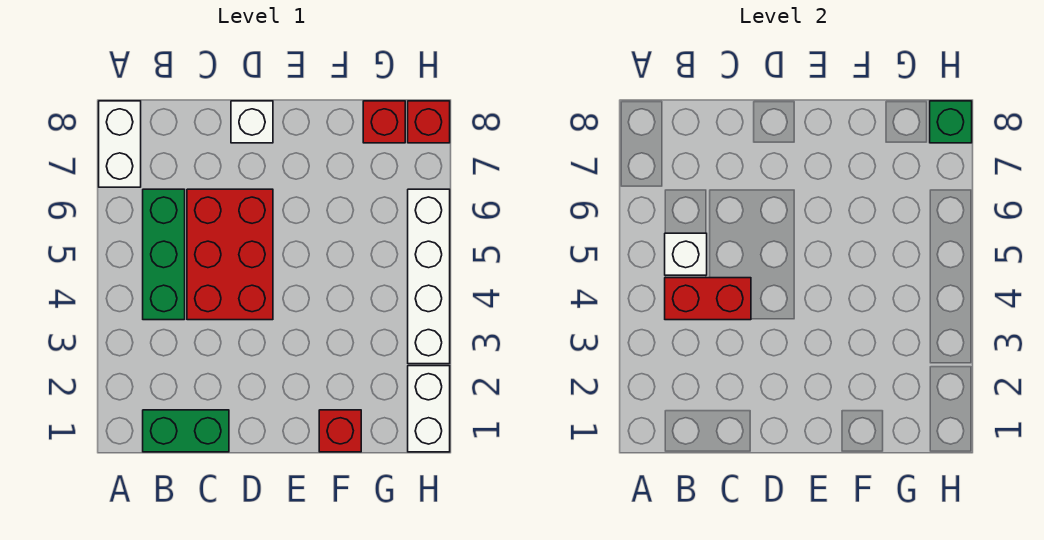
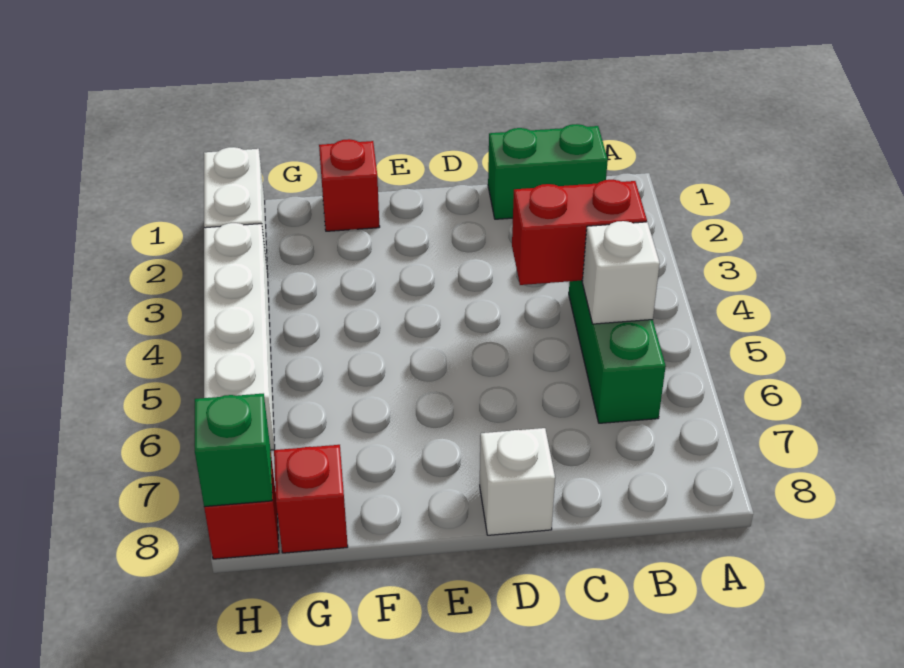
white 1x2 brick [99,101,141,187] -> none
red 2x3 brick [187,189,273,320] -> none

